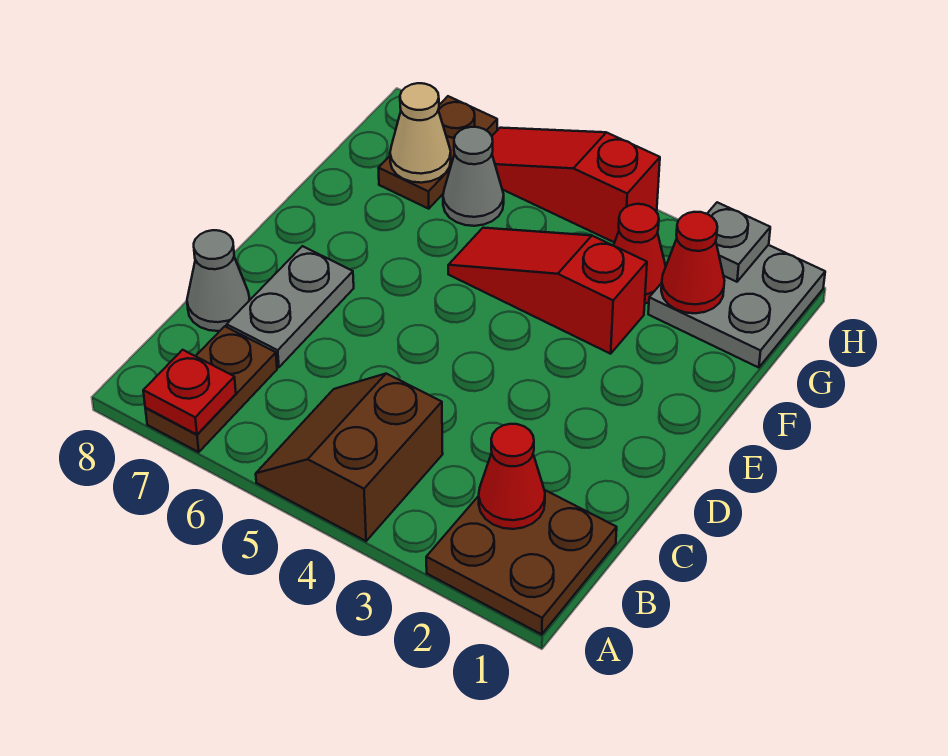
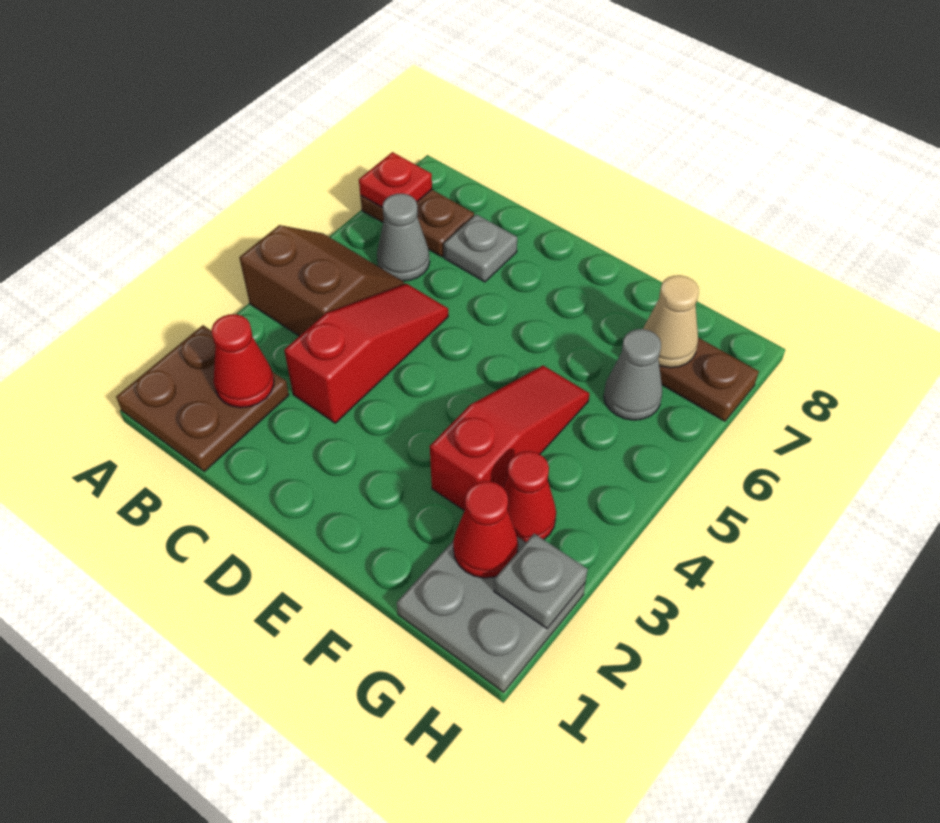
grey 1x2 plate [227,246,354,367] -> grey 1x1 plate [444,214,517,282]
grey 1x1 cone [187,230,250,331] -> grey 1x1 cone moved to [377,194,430,281]
red 1x3 slope [492,128,660,242] -> red 1x3 slope moved to [284,283,448,423]

